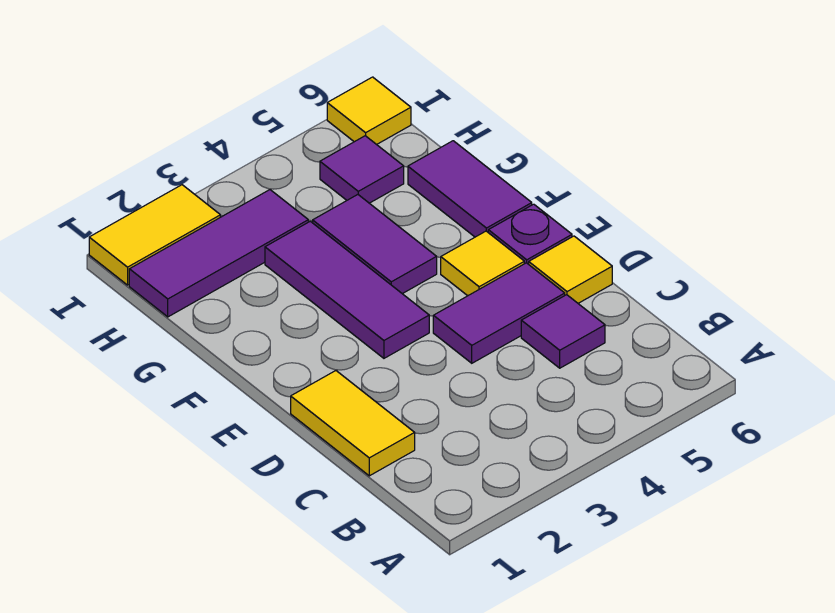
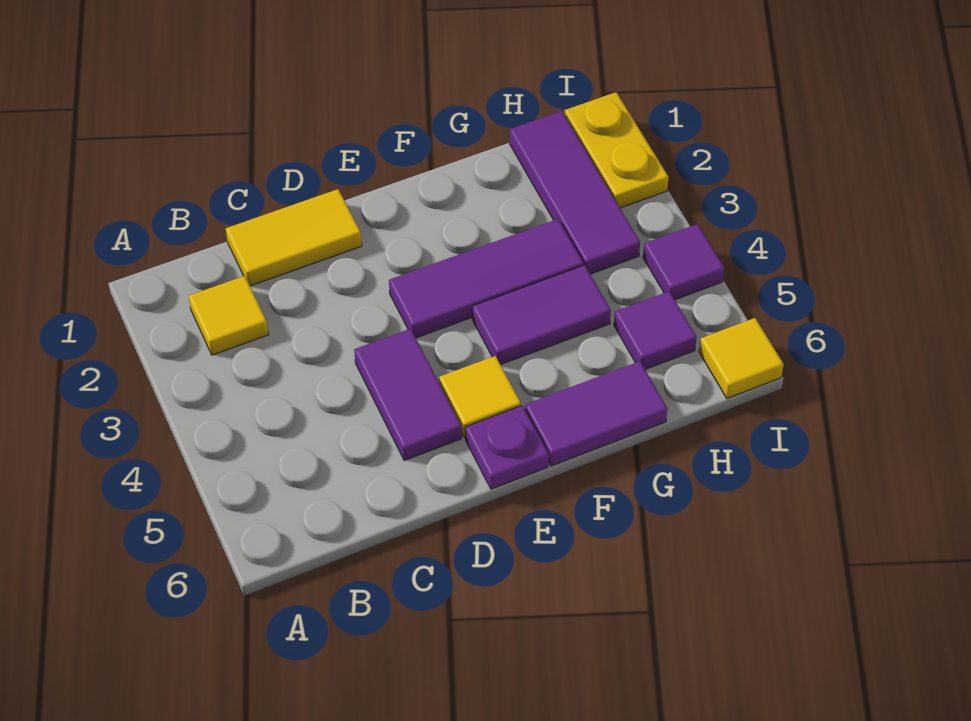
purple 1x1 tile [521,295,605,368] -> purple 1x1 tile moved to [643,224,725,300]
yellow 1x1 tile [529,236,612,303] -> yellow 1x1 tile moved to [189,276,268,355]
yellow 1x2 tile [89,185,220,285] -> yellow 1x2 plate [565,92,668,208]

